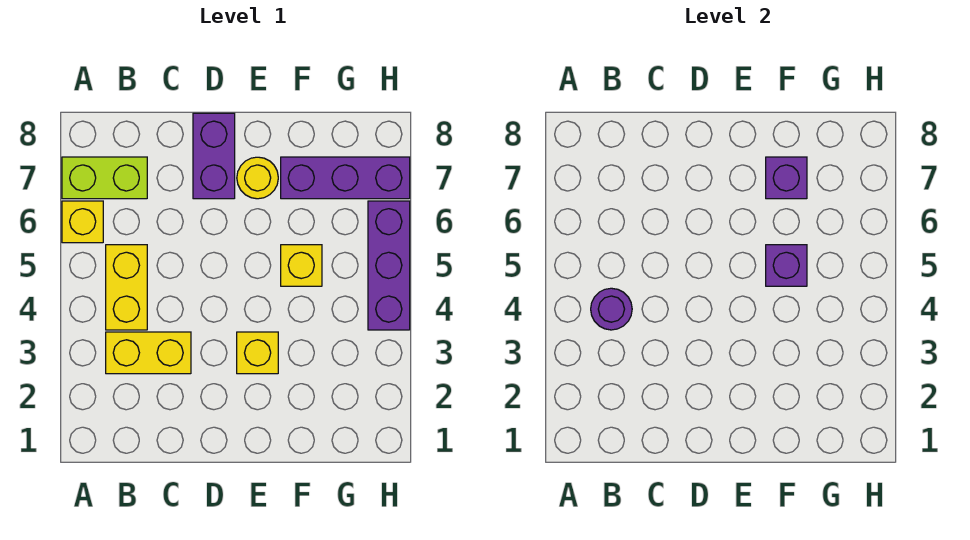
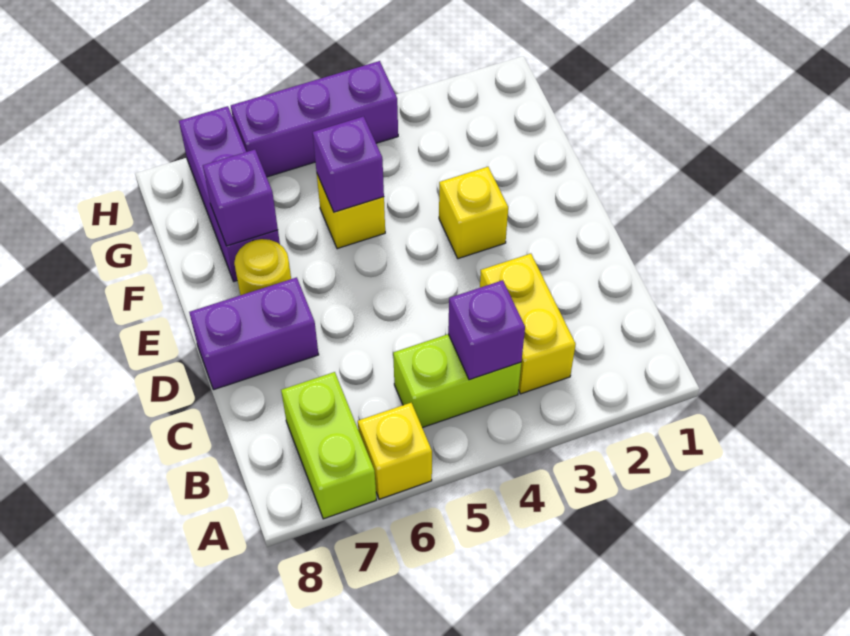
yellow 1x2 brick [106,245,147,330] -> lime 1x2 brick [393,334,521,428]
purple 1x1 round brick [591,288,632,330] -> purple 1x1 brick [448,280,525,380]

